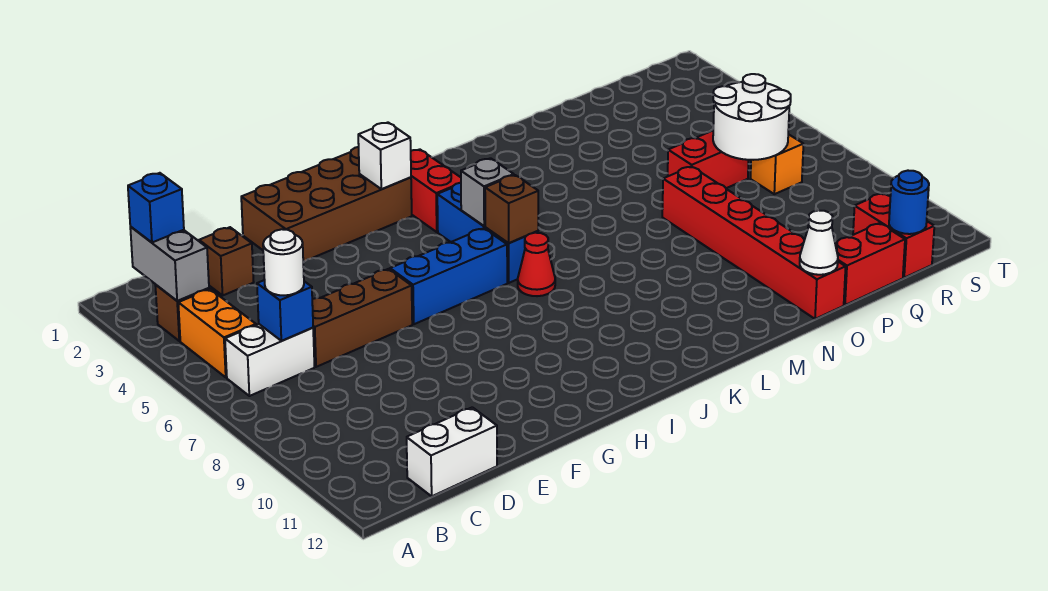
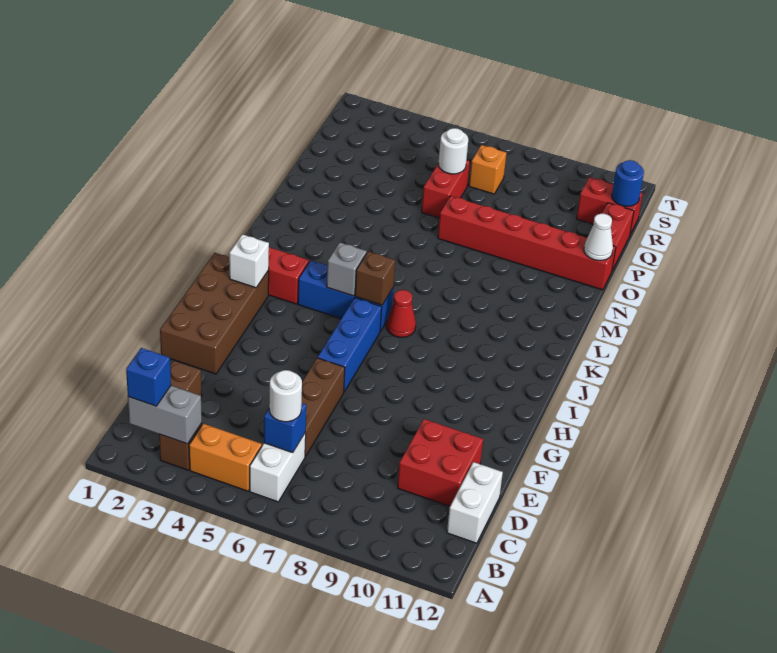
none -> red 2x2 brick [398,419,483,506]
white 2x2 round brick [713,74,791,160] -> white 1x1 round brick [439,128,468,174]

